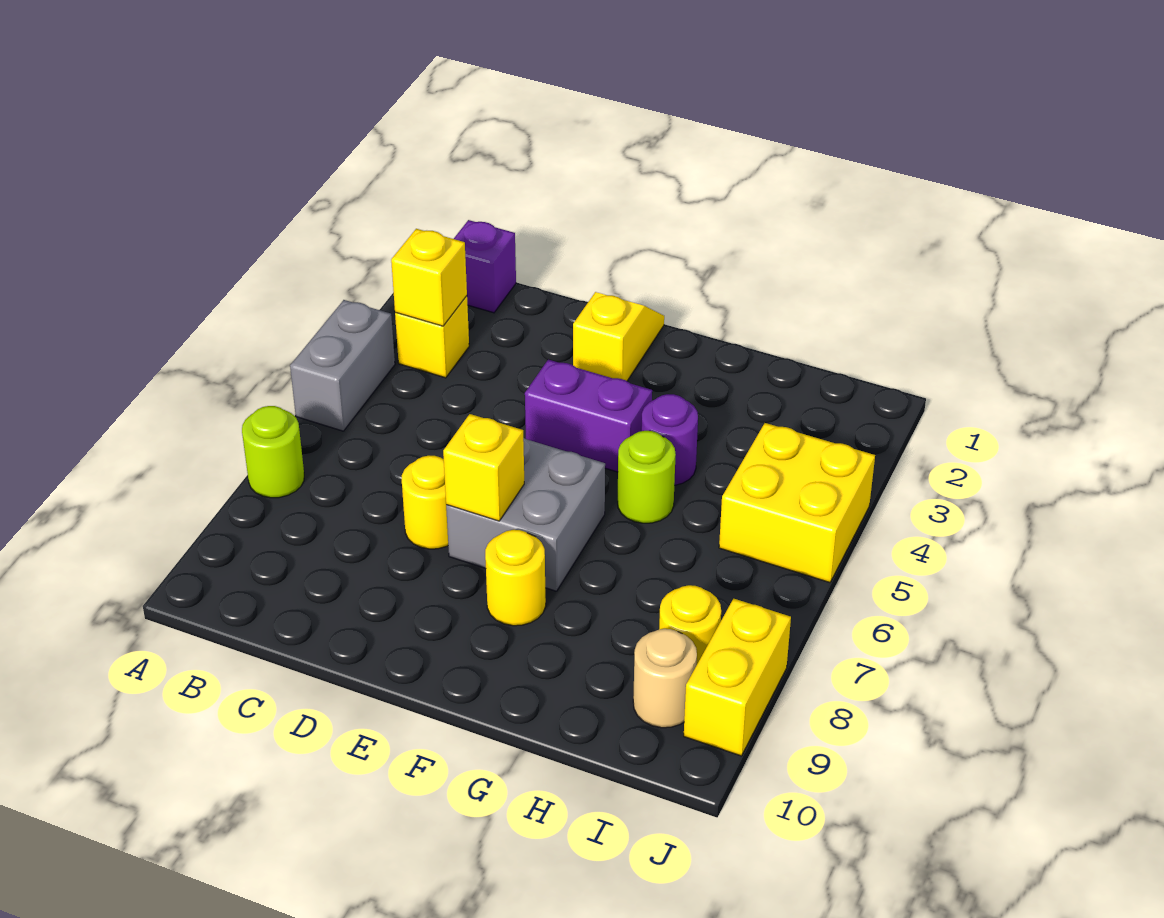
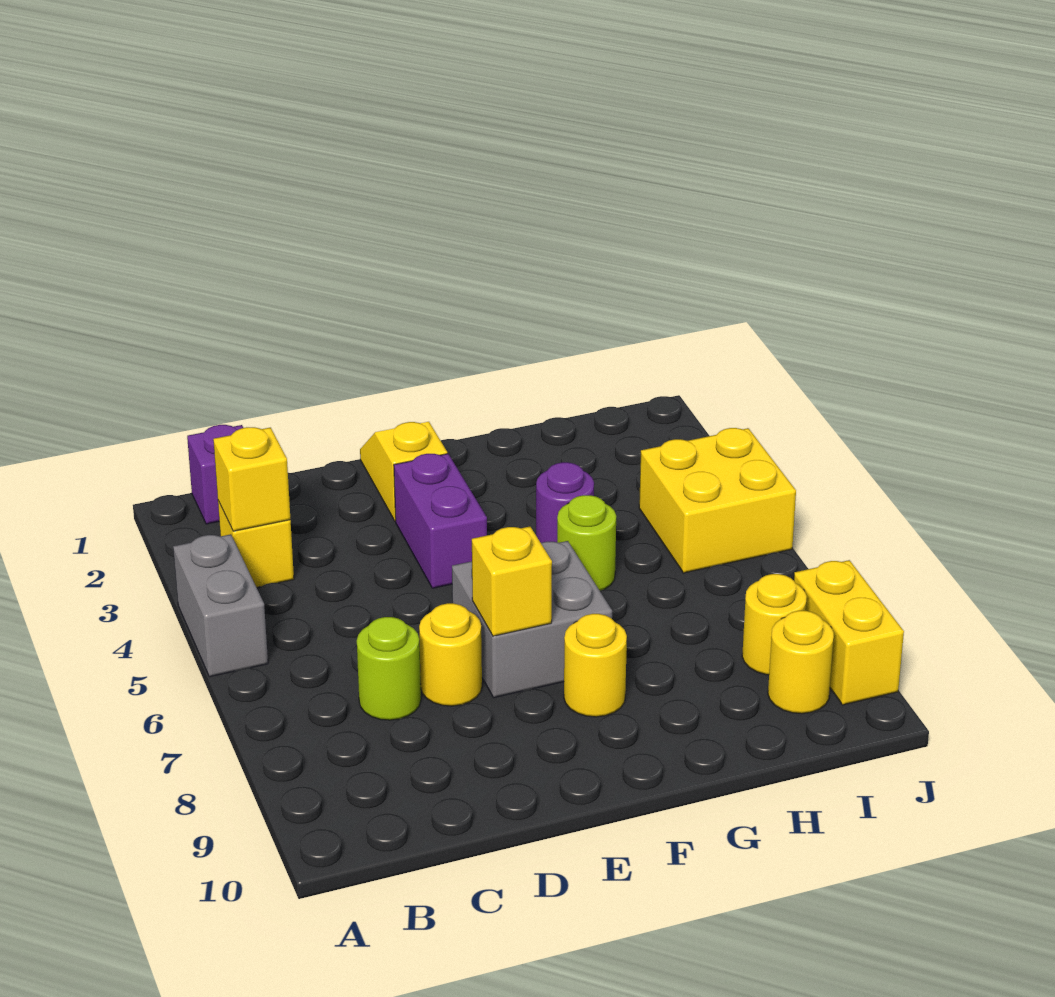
lime 1x1 round brick [242,406,304,498] -> lime 1x1 round brick moved to [357,617,421,720]
purple 1x2 brick [525,360,652,472] -> purple 1x2 brick turned to [394,454,487,588]
tan 1x1 round brick [633,629,697,728] -> yellow 1x1 round brick [768,611,834,714]

